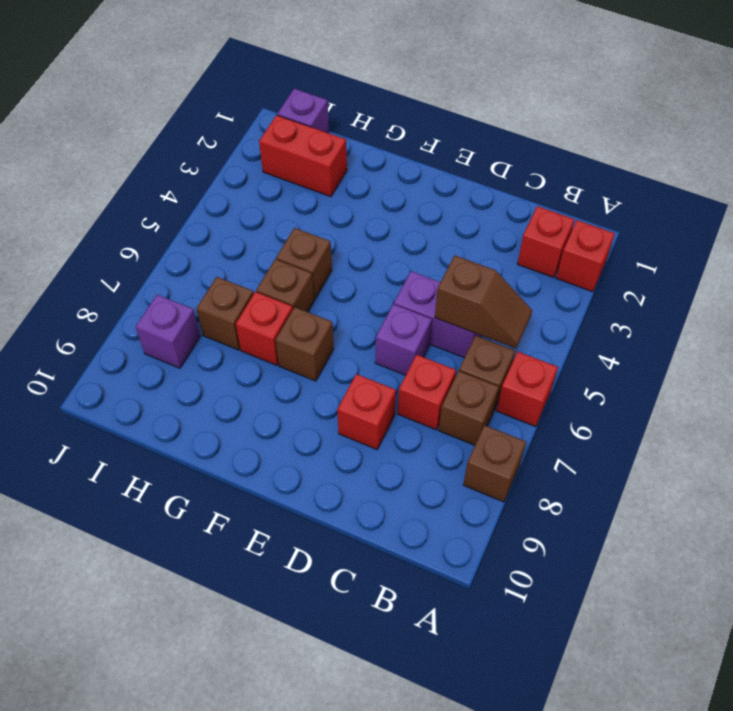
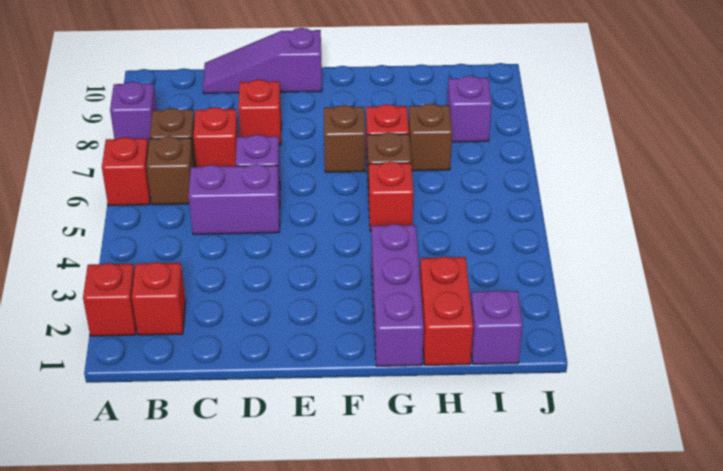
brown 1x1 brick [463,425,526,502] -> purple 1x1 brick [110,82,157,146]
brown 1x2 slope [435,255,532,348] -> none
none -> purple 1x3 slope [203,28,322,94]
none -> purple 1x3 brick [372,224,424,366]
brown 1x1 brick [276,228,332,300] -> red 1x1 brick [369,162,413,231]
red 1x2 brick [259,115,347,197] -> red 1x2 brick turned to [420,257,473,365]

